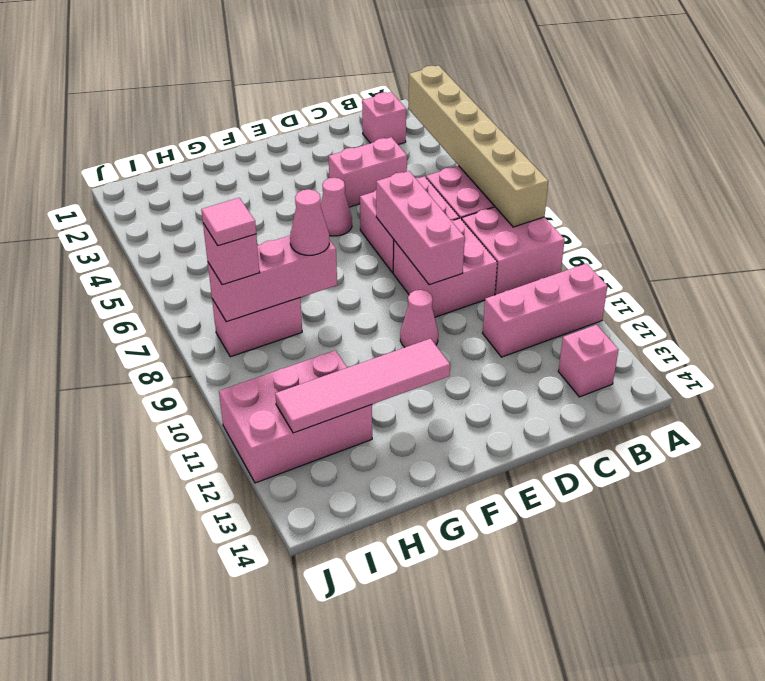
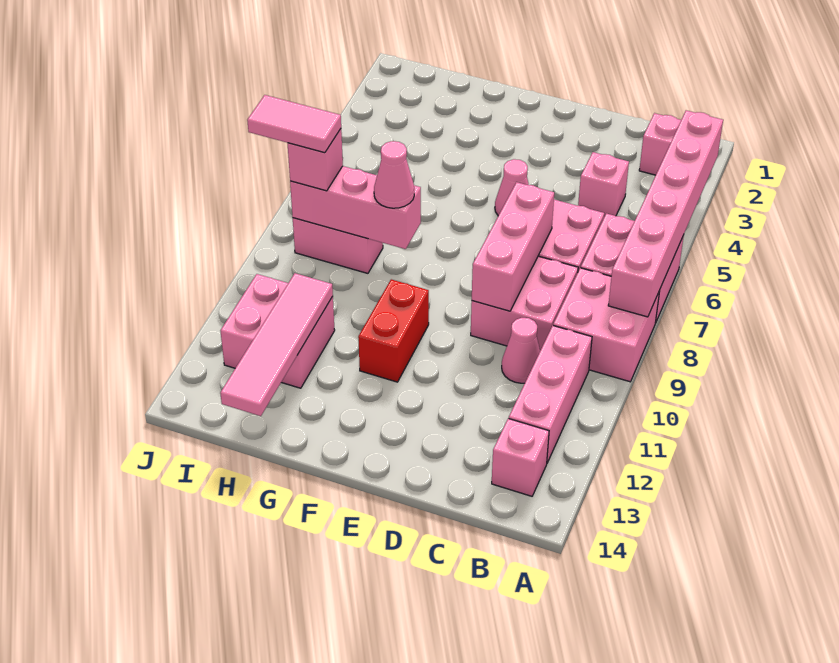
tan 1x6 brick [408,65,548,227] -> pink 1x6 brick [608,110,723,317]
pink 1x3 brick [483,263,608,357] -> pink 1x3 brick turned to [509,326,592,463]
pink 1x2 brick [329,137,407,207] -> pink 1x1 brick [578,152,629,217]
pink 1x1 cone [400,290,438,347] -> pink 1x1 cone moved to [502,318,540,383]
none -> red 1x2 brick [358,279,429,382]
pink 1x4 tile [275,339,450,433] -> pink 1x4 tile turned to [220,273,333,416]
pink 2x3 brick [219,350,372,483] -> pink 2x2 brick [221,274,335,388]
pink 1x1 tile [201,198,256,246] -> pink 1x2 tile [247,95,341,153]

